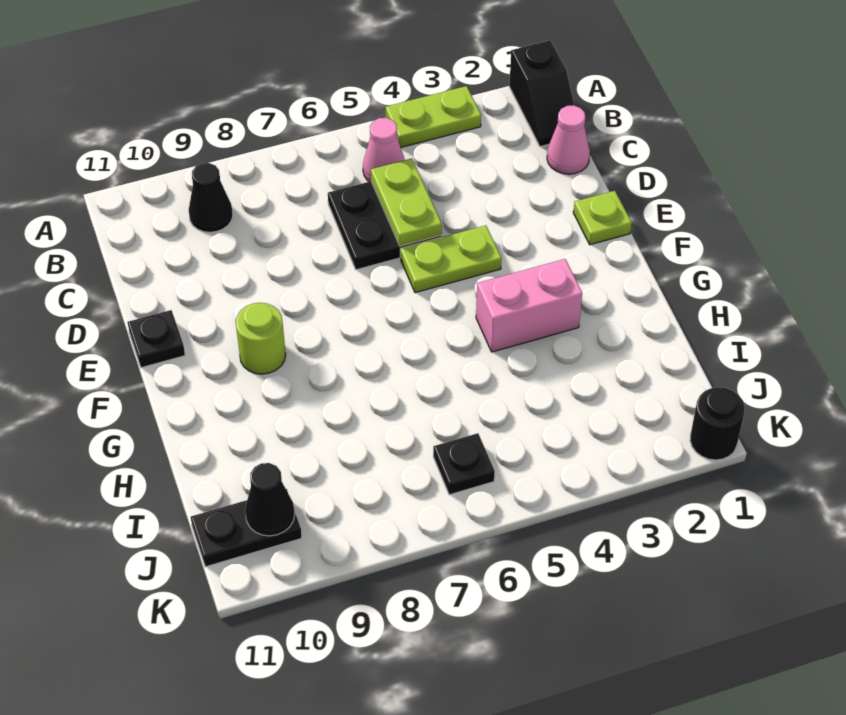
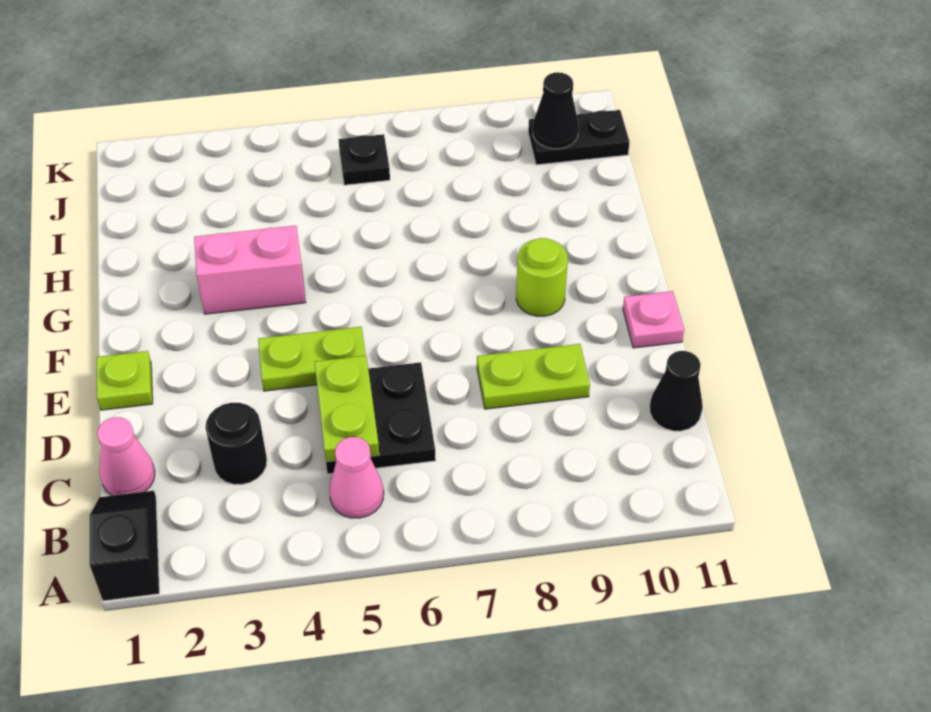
lime 1x2 plate [386,86,481,147] -> lime 1x2 plate moved to [477,344,590,409]
black 1x1 cone [189,163,233,232] -> black 1x1 cone moved to [650,351,703,431]
black 1x1 plate [127,310,185,368] -> pink 1x1 plate [623,291,684,348]
black 1x1 round brick [690,387,745,460] -> black 1x1 round brick moved to [205,403,267,485]

